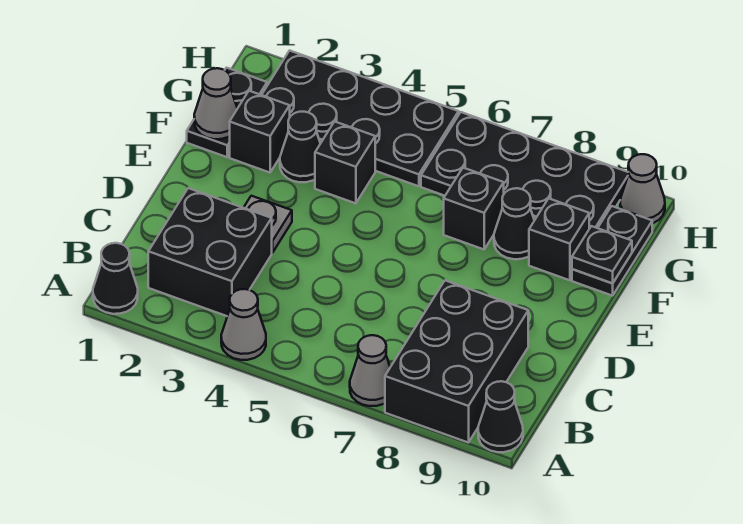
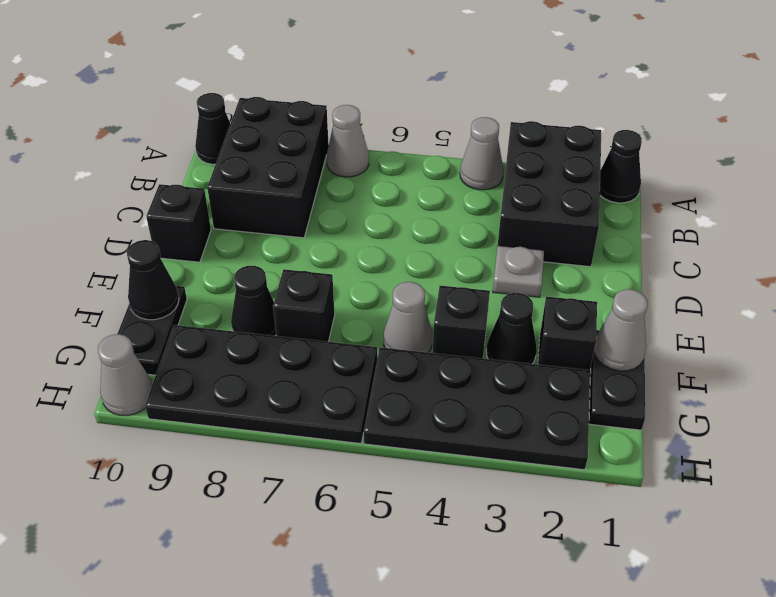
black 2x2 brick [148,188,272,316] -> black 2x3 brick [498,121,601,267]
none -> grey 1x1 cone [384,282,433,353]
black 1x1 brick [529,198,589,280] -> black 1x1 brick moved to [146,184,211,262]
black 1x1 plate [572,226,632,283] -> black 1x1 cone [127,240,179,320]

